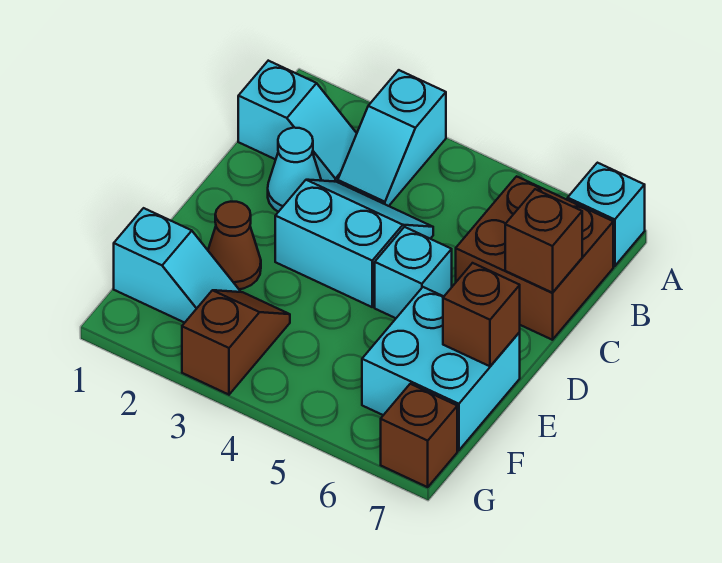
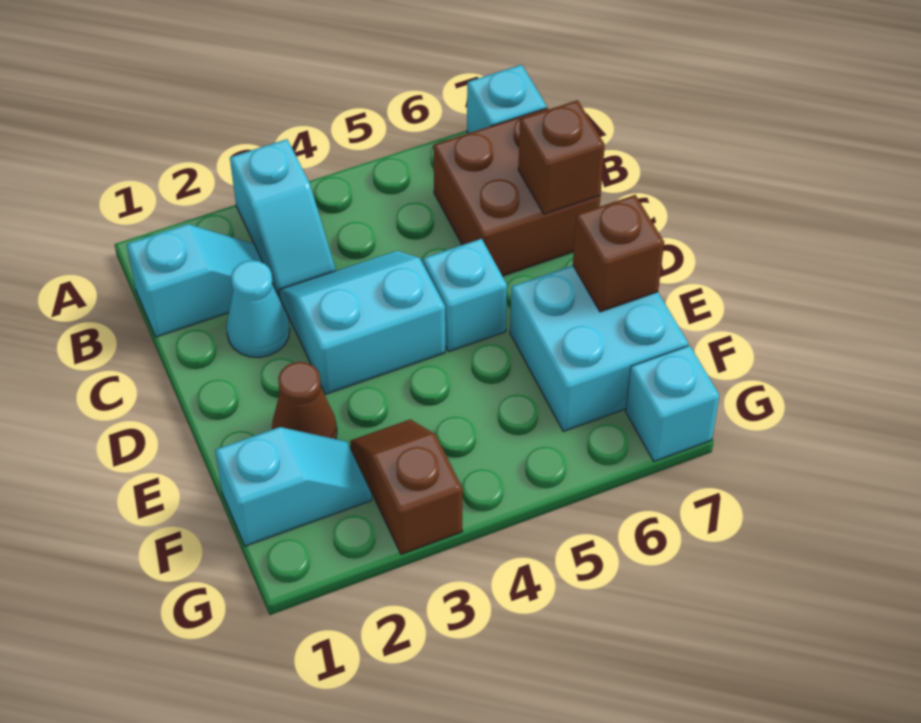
brown 1x1 brick [381,384,457,487] -> cyan 1x1 brick [626,345,720,461]

